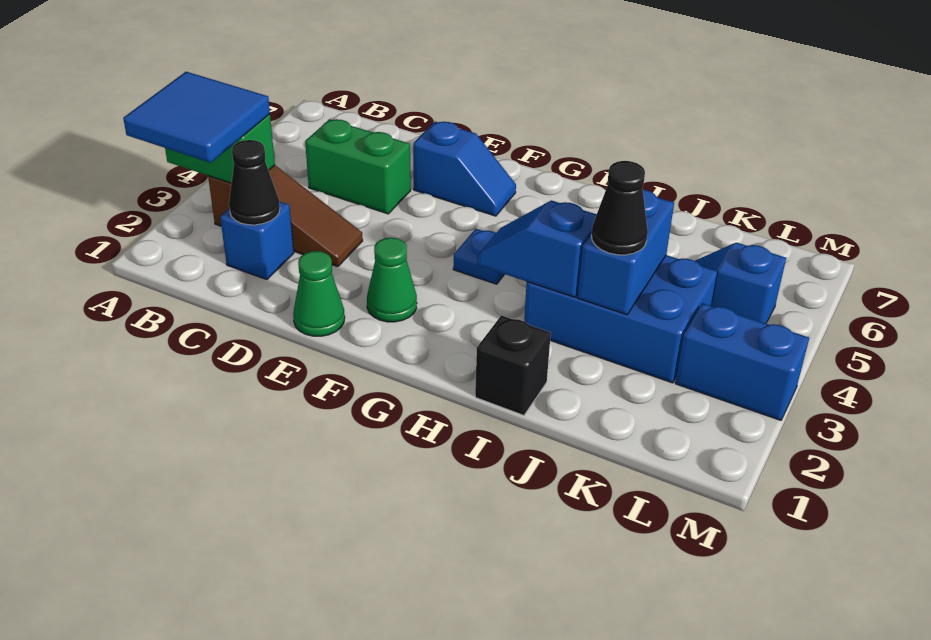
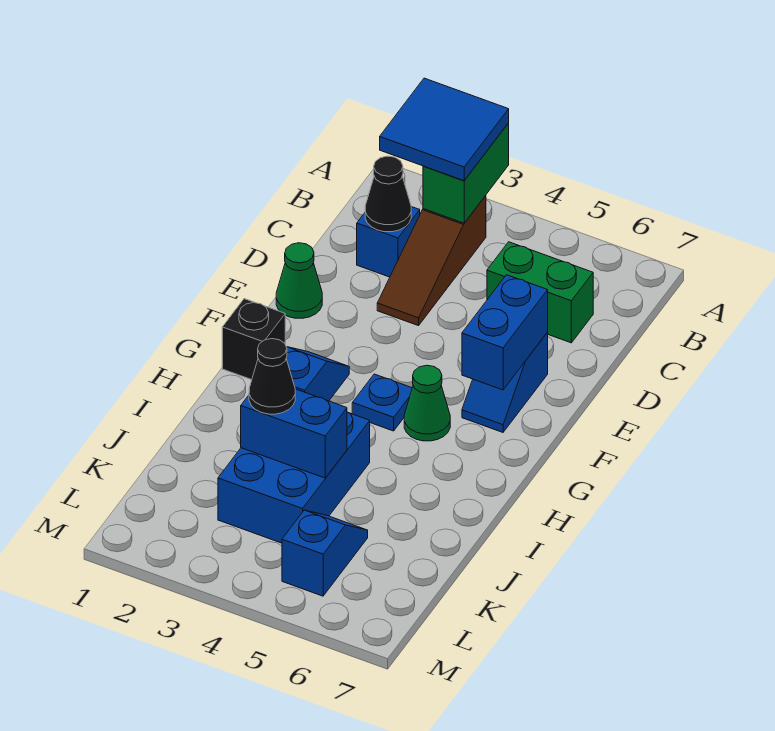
green 1x2 brick [305,119,411,214] -> green 1x2 brick turned to [487,242,593,343]
green 1x1 cone [367,238,417,322] -> green 1x1 cone moved to [404,365,450,441]
black 1x1 brick [475,315,551,415] -> black 1x1 brick moved to [222,299,285,380]
blue 1x2 brick [675,303,809,420] -> blue 1x2 brick moved to [462,275,548,390]

